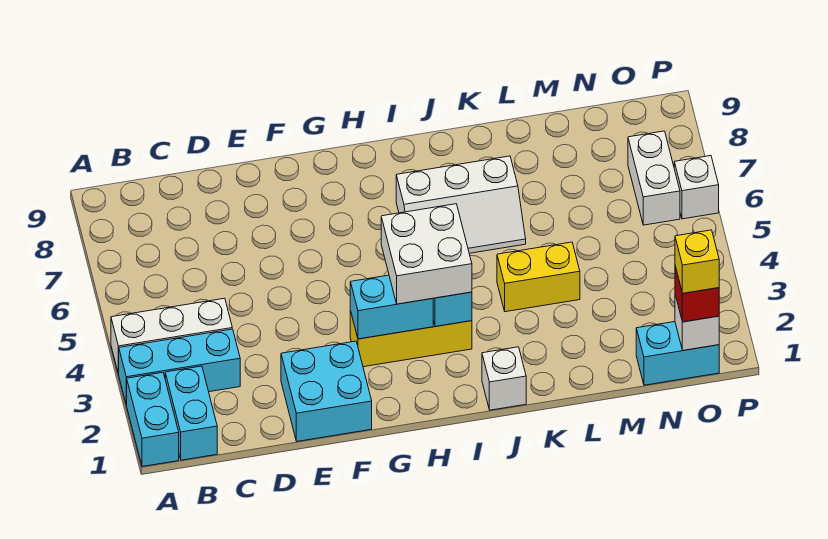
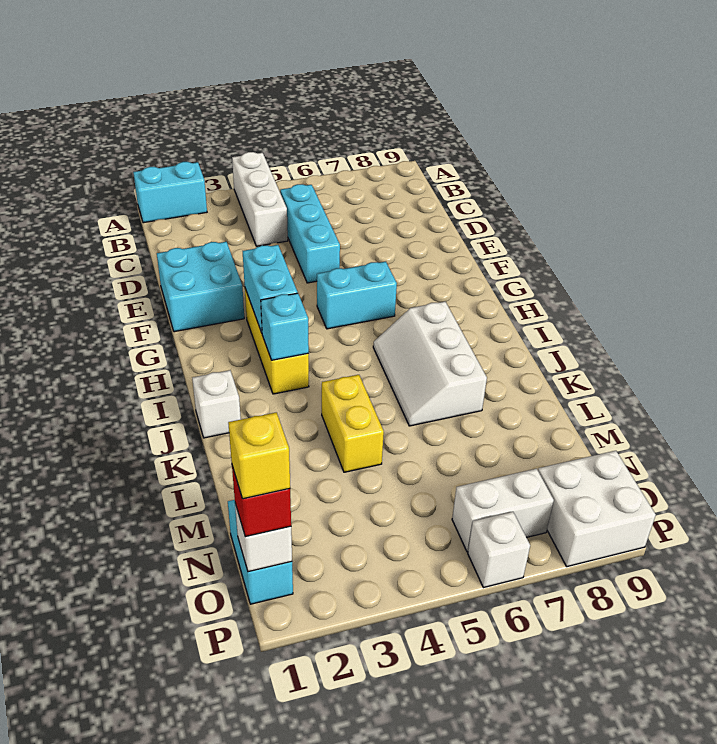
cyan 1x3 brick [119,329,240,405] -> cyan 1x3 brick moved to [280,184,340,283]
cyan 1x2 brick [165,366,217,460] -> cyan 1x2 brick moved to [317,261,397,329]
white 2x2 brick [381,204,472,304] -> white 2x2 brick moved to [538,451,656,567]

